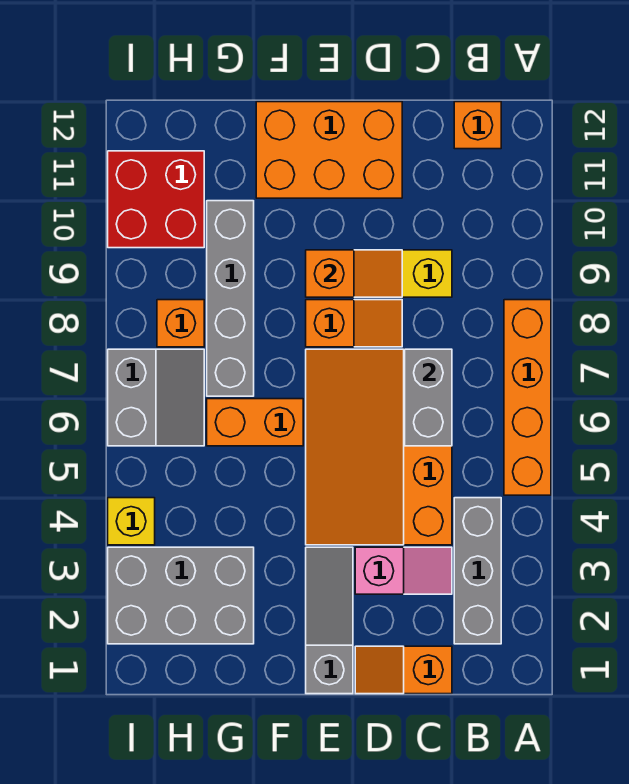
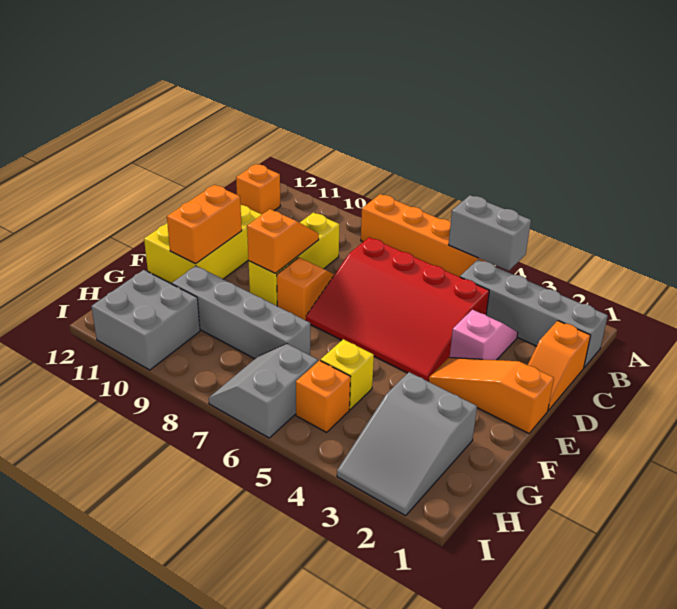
grey 1x3 brick [454,498,501,644] -> grey 1x4 brick [460,260,608,368]
orange 3x4 slope [306,349,452,545] -> red 3x4 slope [306,237,489,381]
grey 1x2 brick [405,349,452,446] -> grey 1x2 brick moved to [449,195,531,271]
orange 2x3 brick [256,102,402,198] -> yellow 2x3 brick [144,205,262,284]
grey 1x3 slope [306,547,353,694] -> orange 1x3 slope [429,358,554,433]
orange 1x2 brick [207,399,303,446] -> orange 1x2 brick moved to [167,185,242,264]
grey 2x3 brick [108,547,254,644] -> grey 2x3 slope [337,372,477,516]
grey 2x2 slope [108,349,204,446] -> grey 2x2 slope turned to [209,344,318,438]
orange 1x1 brick [157,300,204,347] -> orange 1x1 brick moved to [296,360,350,432]
red 2x2 brick [108,151,204,248] -> grey 2x2 brick [91,270,200,370]
yellow 1x1 brick [108,498,155,545] -> yellow 1x1 brick moved to [321,339,374,409]

